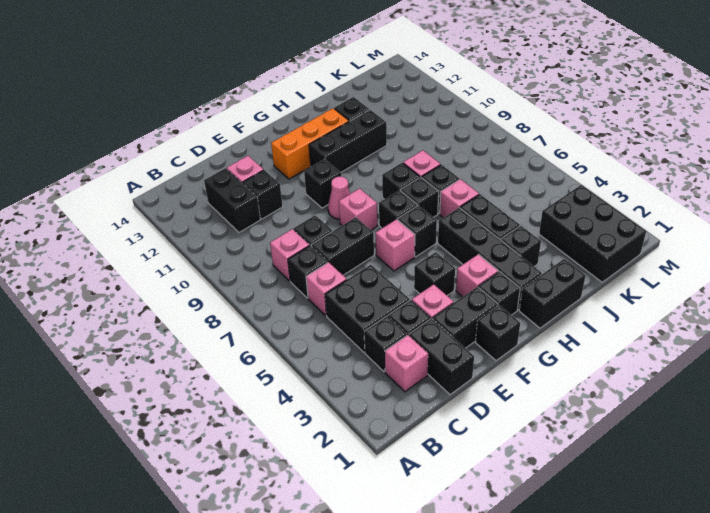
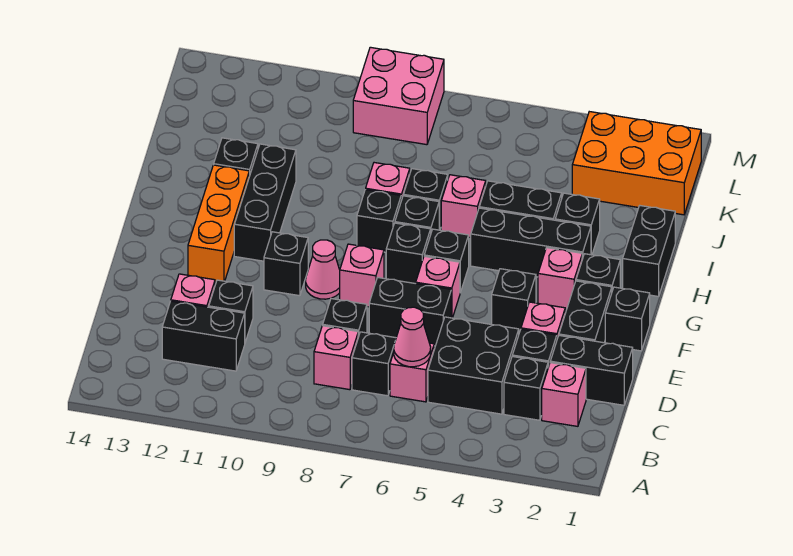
none -> pink 1x1 cone [394,307,431,367]
black 1x2 brick [311,217,374,275] -> black 1x2 brick turned to [369,278,451,346]
black 1x4 brick [438,208,542,310] -> black 1x3 brick [471,208,591,277]
black 2x3 brick [539,185,646,282] -> orange 2x3 brick [572,112,701,215]
none -> pink 2x2 brick [353,47,444,145]

